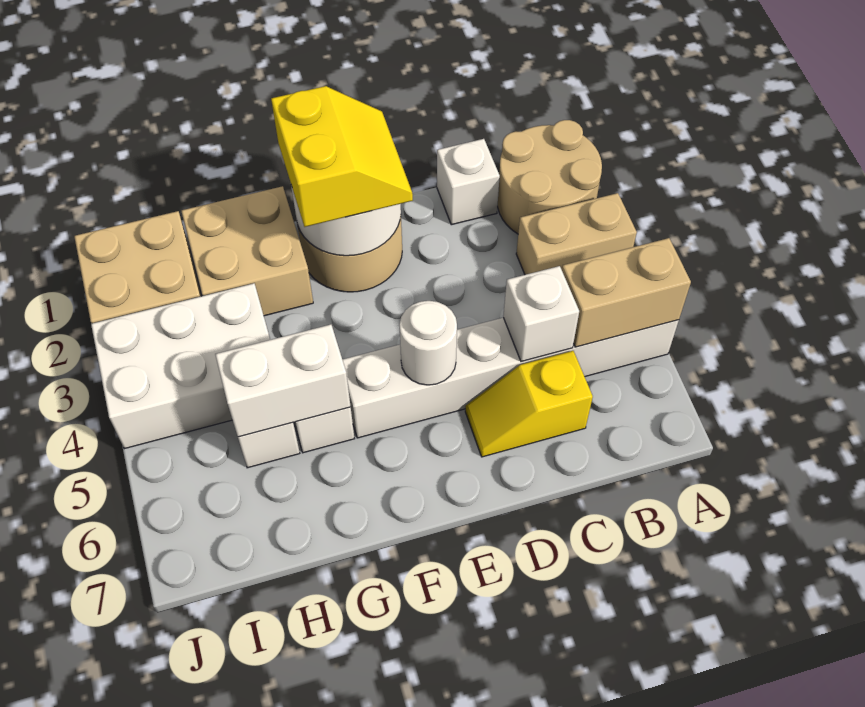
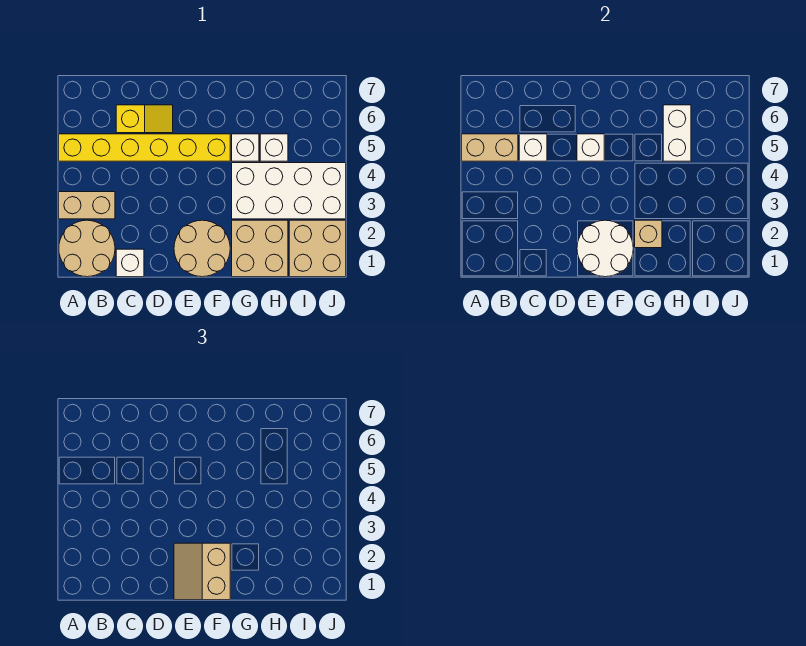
white 1x6 brick [342,318,679,438] -> yellow 1x6 brick [59,134,230,161]
yellow 2x2 slope [271,86,413,227] -> tan 2x2 slope [174,543,230,600]
white 1x1 round brick [399,301,457,385] -> white 1x1 brick [577,134,604,161]
none -> tan 1x1 brick [635,220,662,248]
white 1x2 brick [215,324,351,437] -> white 1x2 brick turned to [663,105,691,161]
white 2x3 brick [91,283,270,449] -> white 2x4 brick [232,163,346,219]

